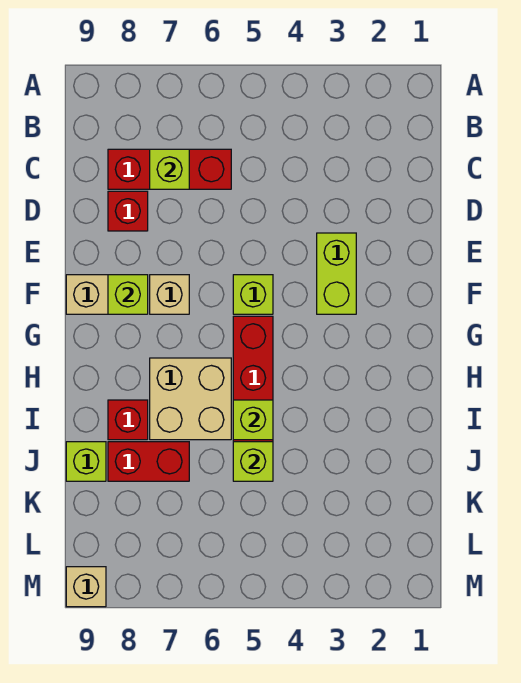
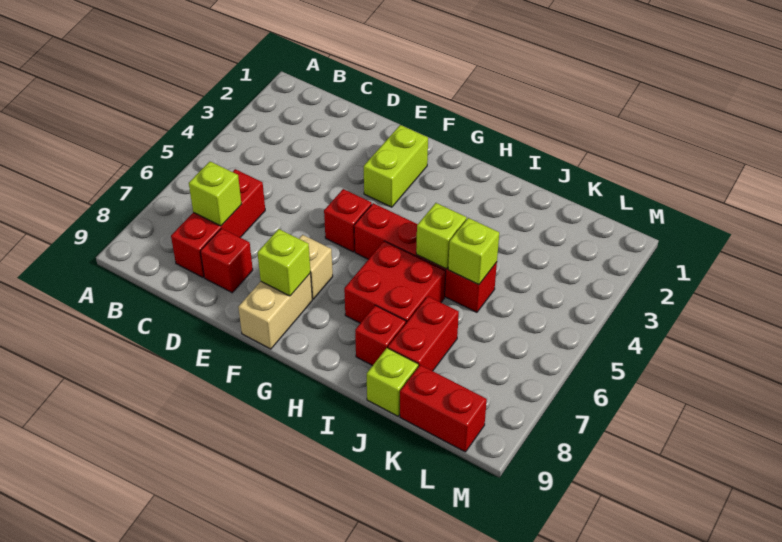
lime 1x2 brick [317,233,356,314] -> lime 1x2 brick turned to [364,125,428,207]
lime 1x1 brick [233,275,273,314] -> red 1x1 brick [324,189,372,252]
tan 2x2 brick [150,358,231,440] -> red 2x2 brick [344,241,446,323]
none -> red 1x2 brick [400,365,487,452]
tan 1x1 brick [66,567,106,607] -> none

